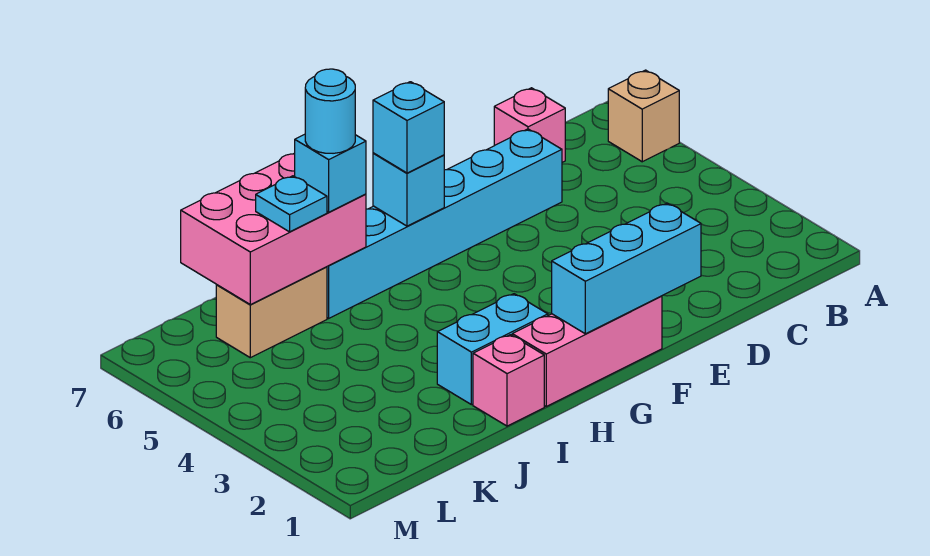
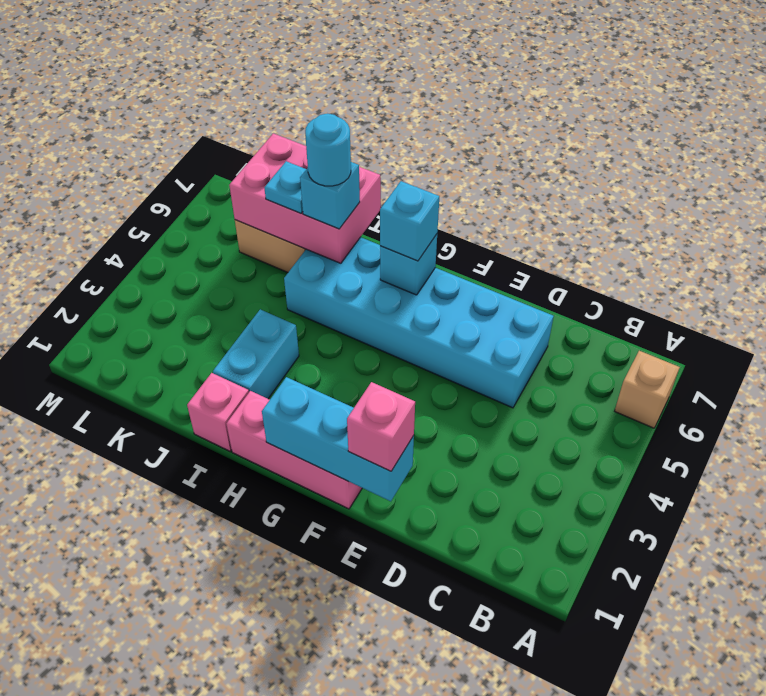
pink 1x1 brick [494,88,565,162] -> pink 1x1 brick moved to [347,382,415,471]
cyan 1x6 brick [327,129,562,318] -> cyan 2x6 brick [284,237,554,408]
cyan 1x2 brick [437,294,548,405] -> cyan 1x2 brick turned to [213,309,299,399]

